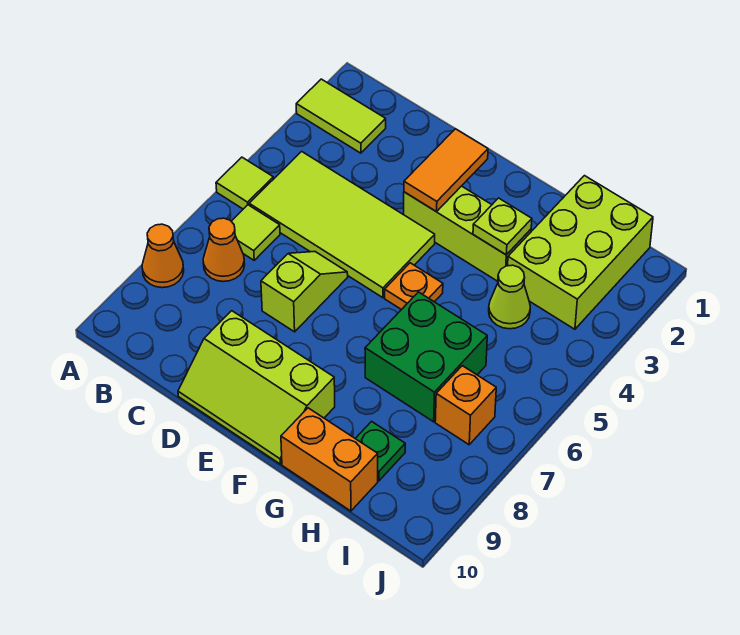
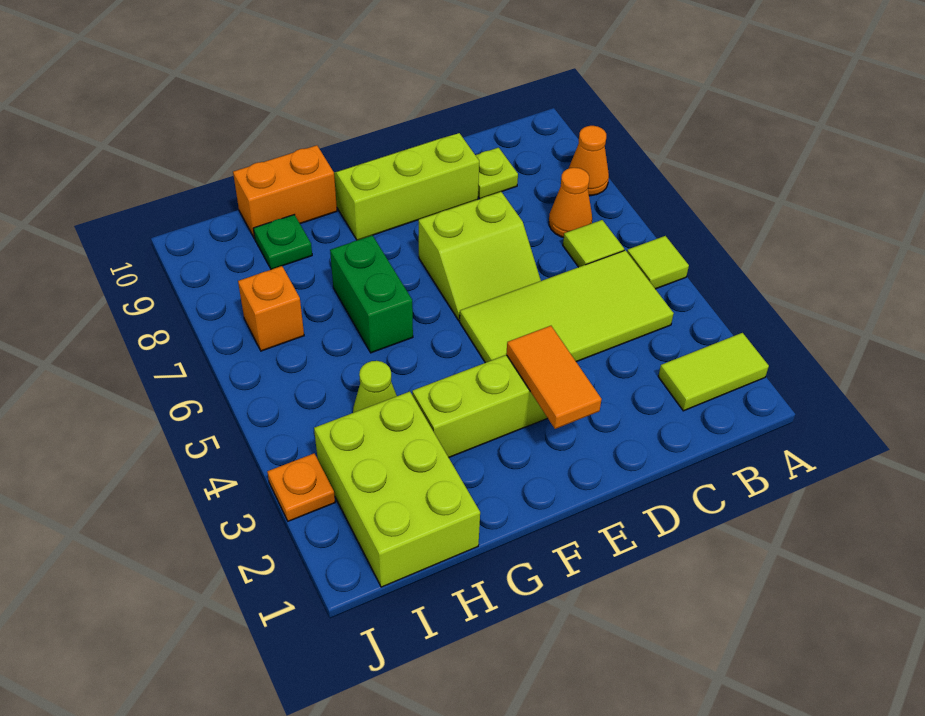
lime 1x2 slope [261,252,348,332] -> lime 2x2 slope [418,192,541,321]
orange 1x1 plate [385,263,443,310] -> orange 1x1 plate moved to [267,454,335,521]
lime 1x1 plate [473,198,532,255] -> lime 1x1 plate moved to [476,148,518,199]
green 2x2 brick [365,292,487,422] -> green 1x2 brick [330,235,413,353]

